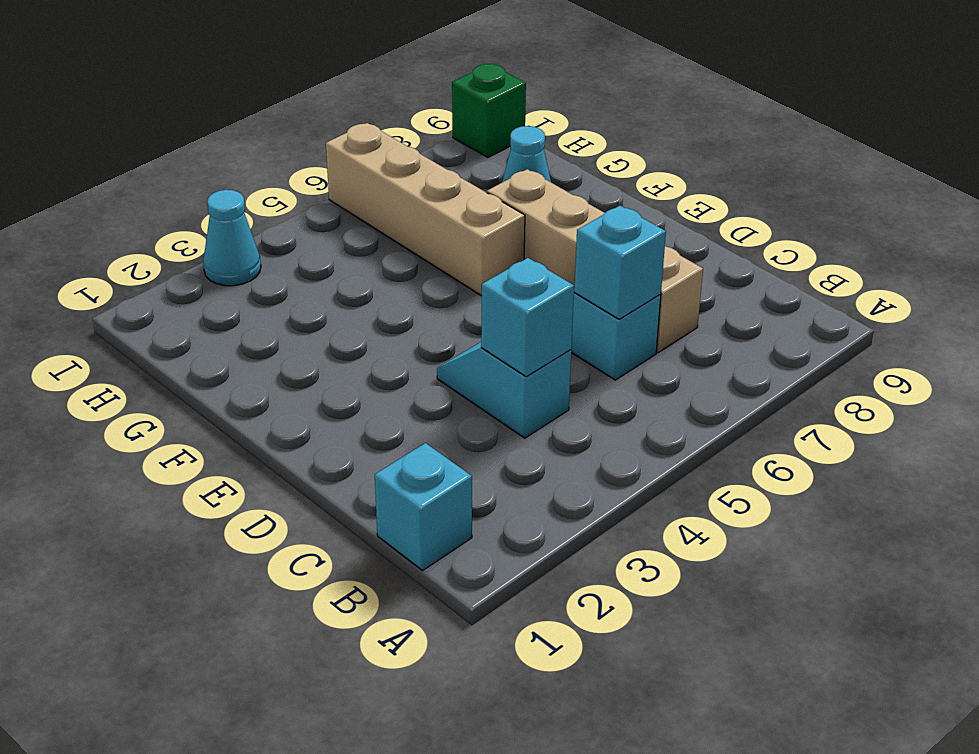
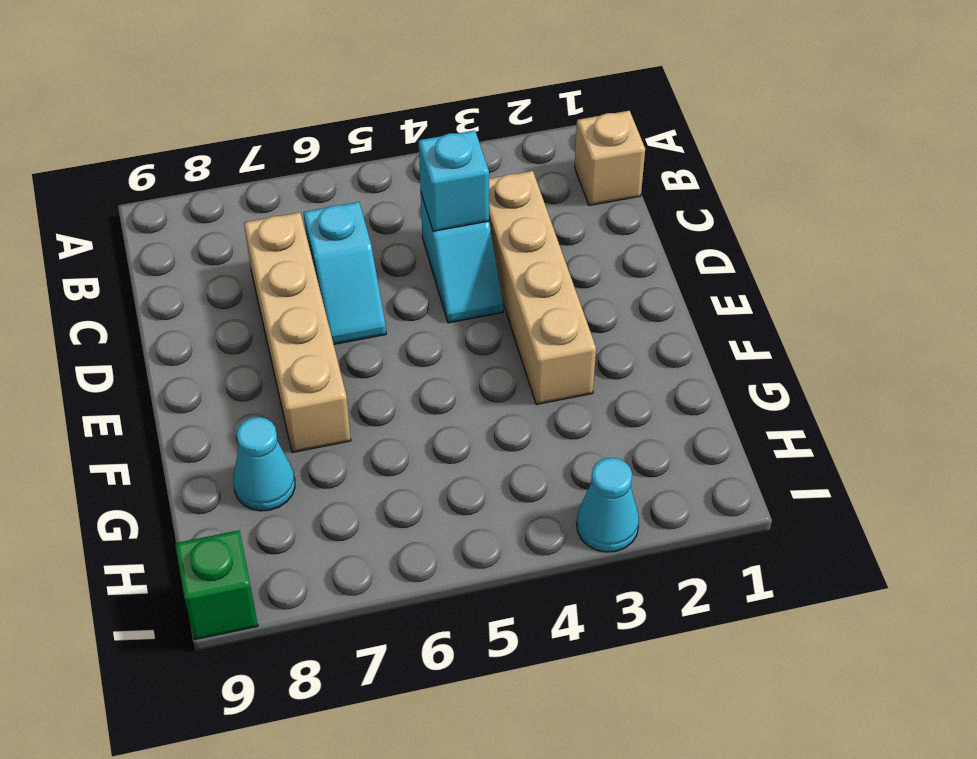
cyan 1x1 brick [375,443,472,571] -> tan 1x1 brick [575,111,645,206]
cyan 1x1 brick [574,206,666,319] -> none
tan 1x4 brick [326,123,525,296] -> tan 1x4 brick moved to [489,171,596,405]

